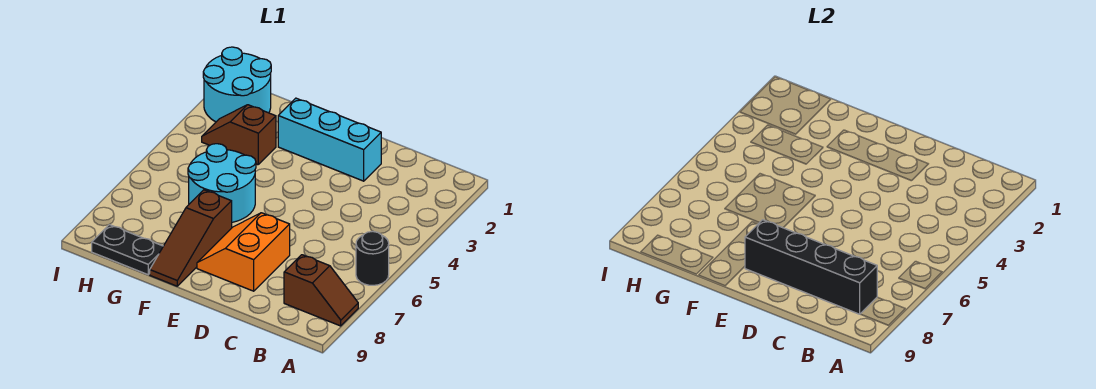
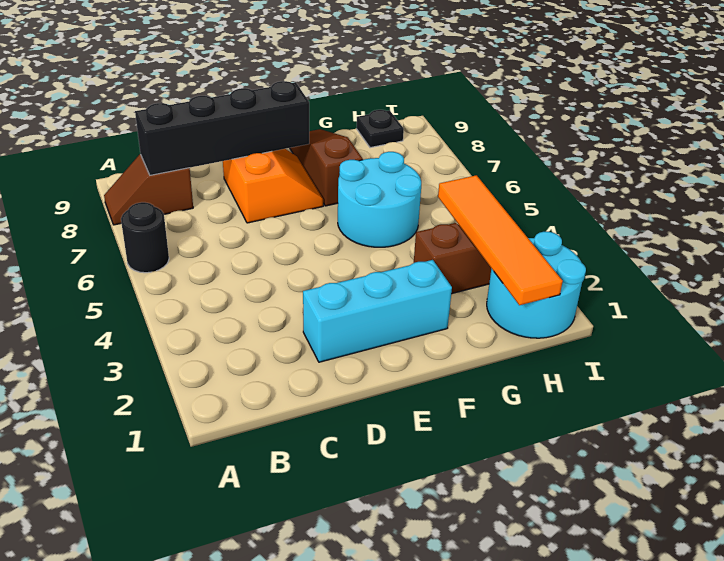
black 1x2 plate [92,225,163,275] -> black 1x1 plate [357,110,404,148]
none -> orange 1x4 tile [438,175,563,305]

